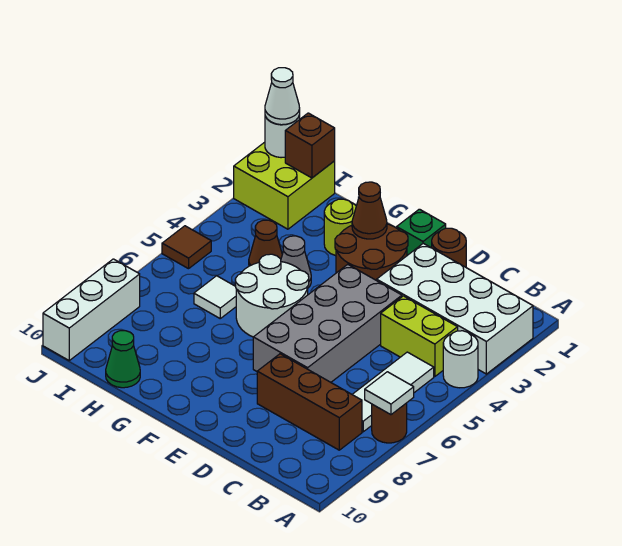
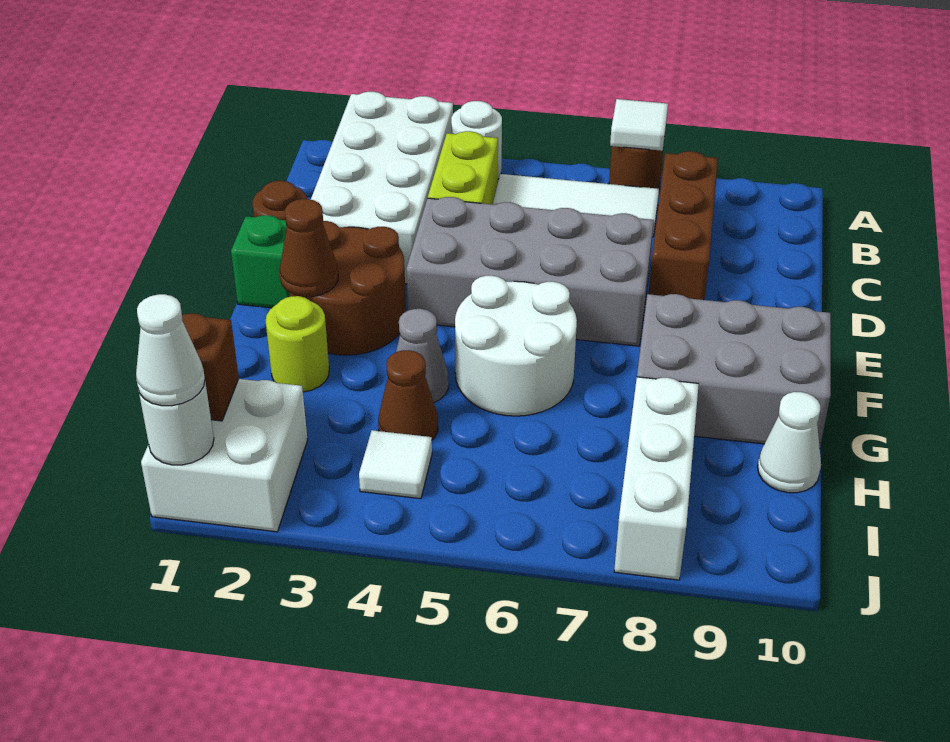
none -> grey 2x3 brick [637,294,831,447]
white 1x1 tile [194,276,236,318] -> white 1x1 tile moved to [359,430,432,499]
green 1x1 cone [106,331,140,388] -> white 1x1 cone [758,392,821,493]
lime 2x2 brick [234,142,335,229] -> white 2x2 brick [141,379,308,532]
brown 1x1 tile [162,226,211,269] -> none
white 1x3 brick [43,259,140,360] -> white 1x3 brick turned to [614,377,699,580]

